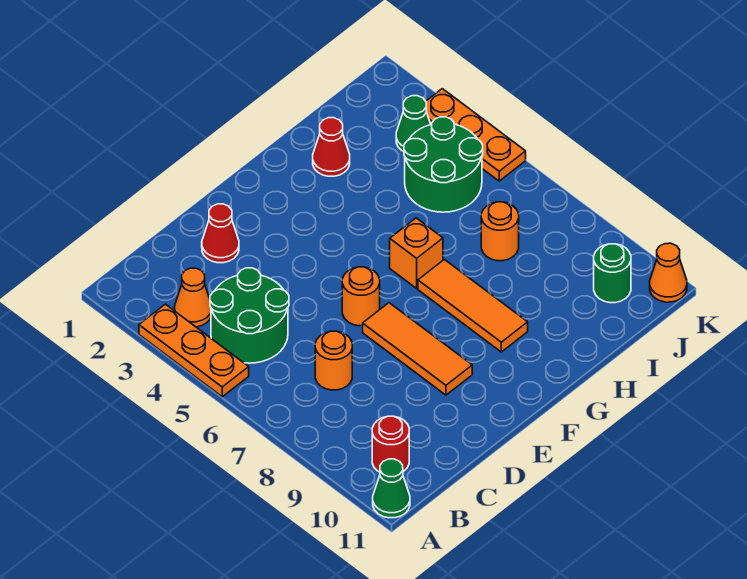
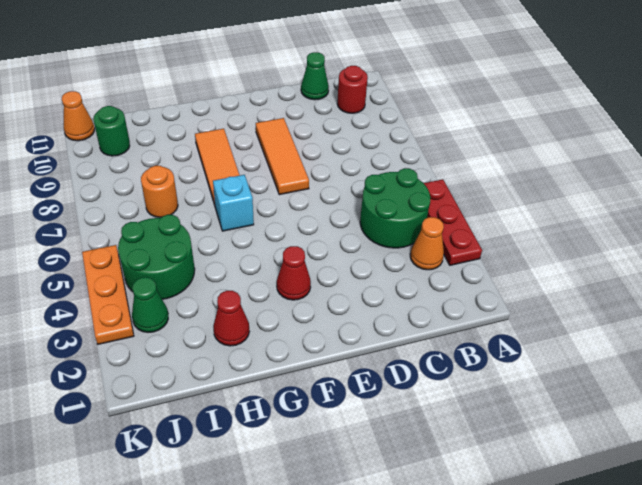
orange 1x3 plate [139,304,249,397] -> red 1x3 plate [424,179,482,265]
green 1x1 cone [373,459,410,518] -> green 1x1 cone moved to [301,52,329,100]
orange 1x1 round brick [315,331,352,390] -> none
red 1x1 cone [202,204,239,263] -> red 1x1 cone moved to [277,246,311,300]
orange 1x1 round brick [342,267,380,326] -> none
orange 1x1 brick [390,218,443,288] -> cyan 1x1 brick [213,175,254,231]

